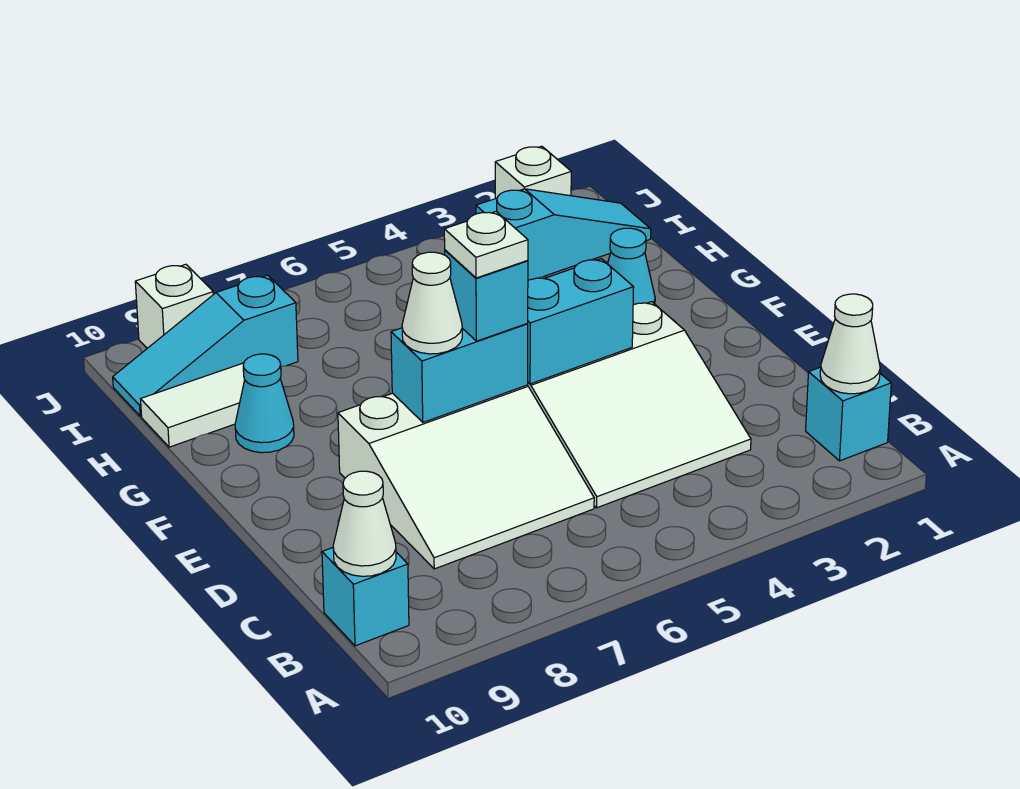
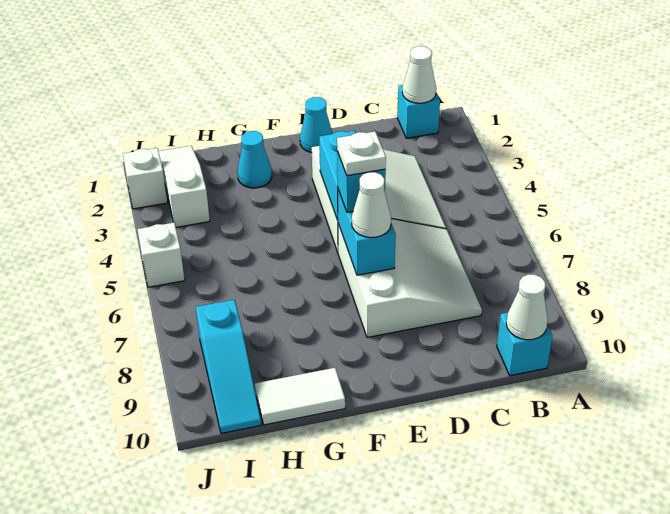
cyan 1x1 cone [235,354,294,453] -> cyan 1x1 cone moved to [300,97,333,153]
white 1x2 tile [141,363,245,447] -> white 1x2 tile turned to [255,368,345,425]
cyan 1x3 slope [476,189,651,280] -> white 1x3 slope [159,146,210,227]
white 1x1 brick [135,264,213,348] -> white 1x1 brick moved to [138,223,185,287]

